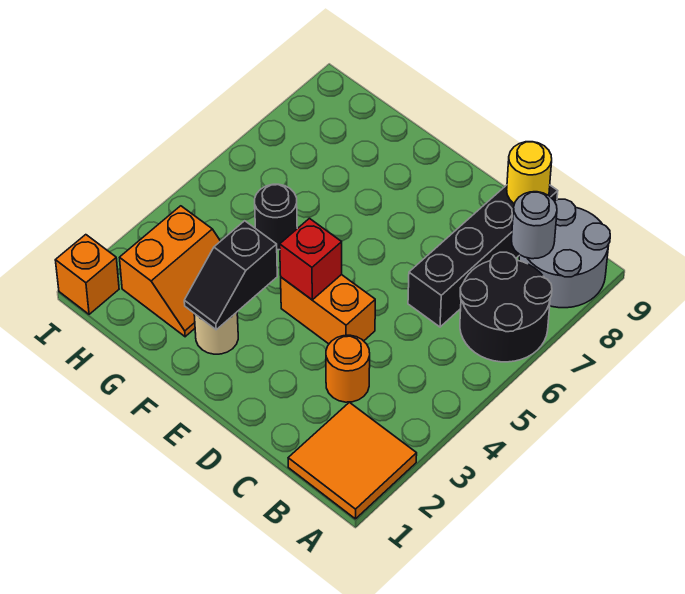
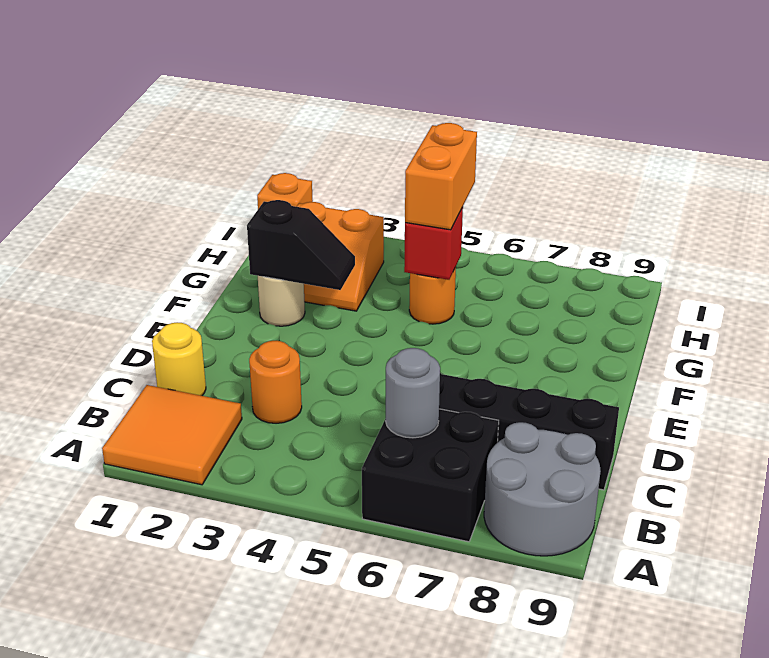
black 2x2 round brick [460,252,552,362] -> black 2x2 brick [362,409,499,542]
grey 1x1 round brick [512,192,557,259] -> grey 1x1 round brick moved to [386,348,440,438]
yellow 1x1 round brick [507,142,552,204] -> yellow 1x1 round brick moved to [152,322,206,396]
orange 1x2 brick [281,275,375,344] -> orange 1x2 brick moved to [405,123,477,230]
red 1x1 brick [280,218,342,300] -> red 1x1 brick moved to [404,207,463,280]
black 1x2 slope [184,221,277,330] -> black 1x2 slope turned to [247,200,355,290]
black 1x1 round brick [255,184,297,250] -> orange 1x1 round brick [409,267,456,324]

